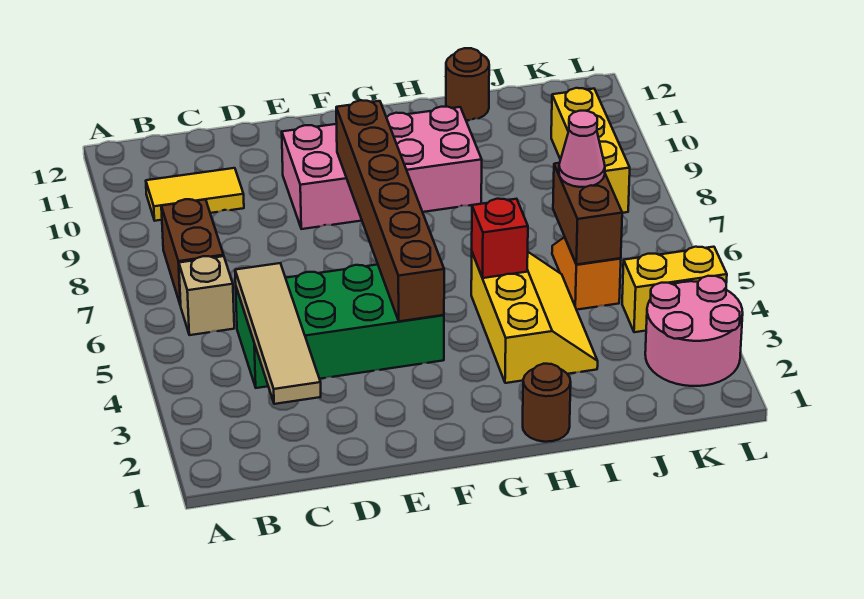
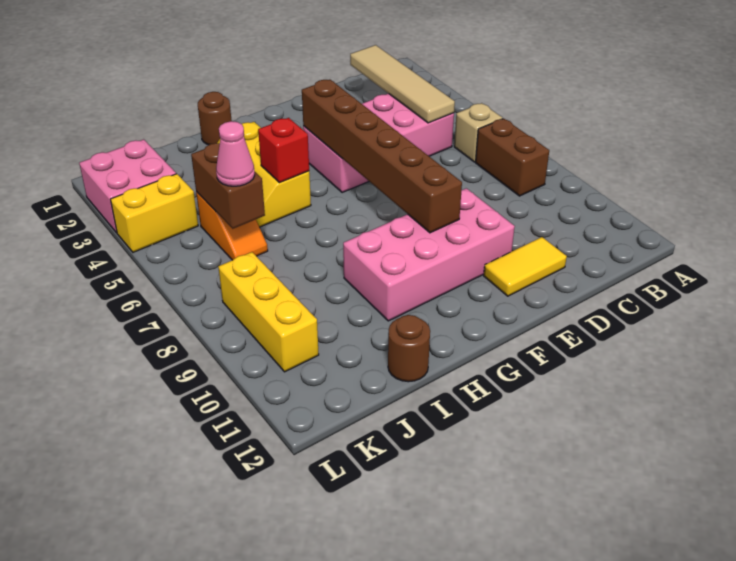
yellow 1x2 tile [146,168,244,221] -> yellow 1x2 tile moved to [484,237,567,296]
green 2x4 brick [236,265,444,388] -> pink 2x4 brick [303,94,454,193]
pink 2x2 round brick [645,276,743,386] -> pink 2x2 brick [79,139,176,233]

